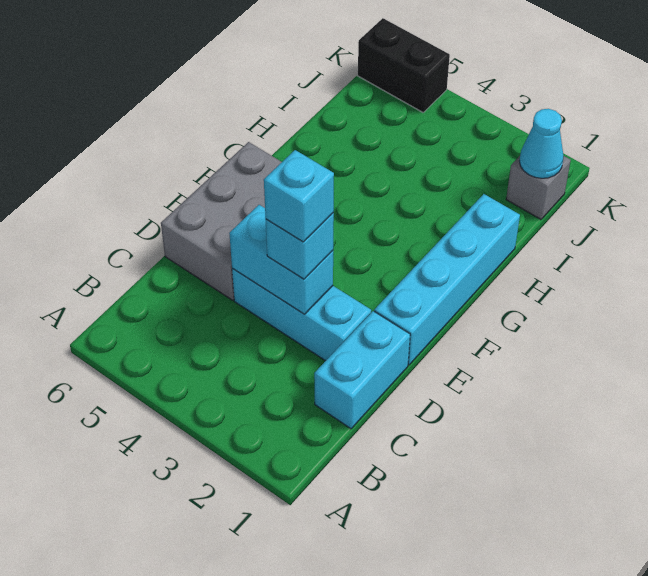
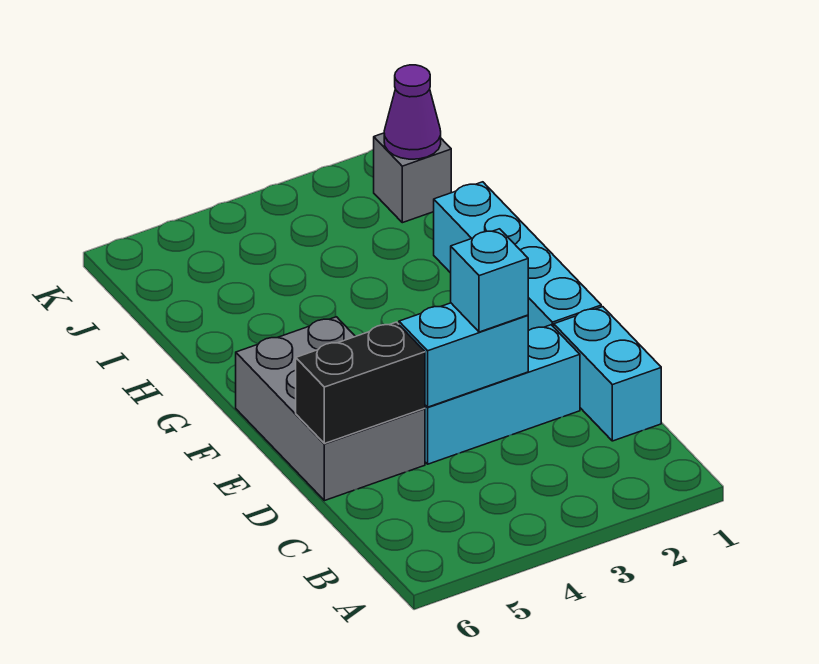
cyan 1x1 brick [264,150,334,242] -> none
cyan 1x1 cone [519,109,564,178] -> purple 1x1 cone [384,65,441,159]
black 1x2 brick [358,18,450,112] -> black 1x2 brick moved to [296,322,425,444]

